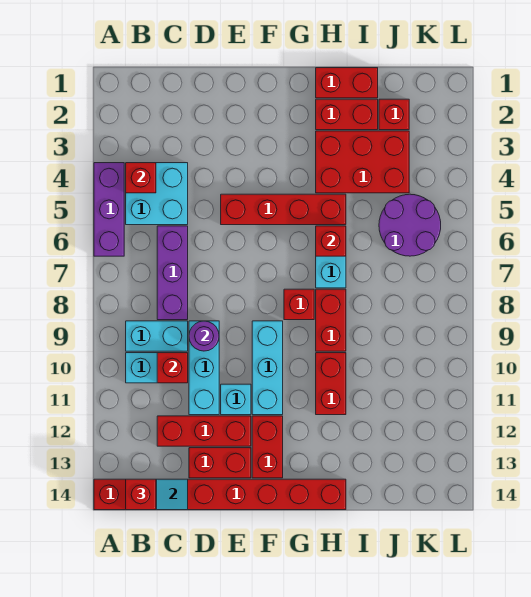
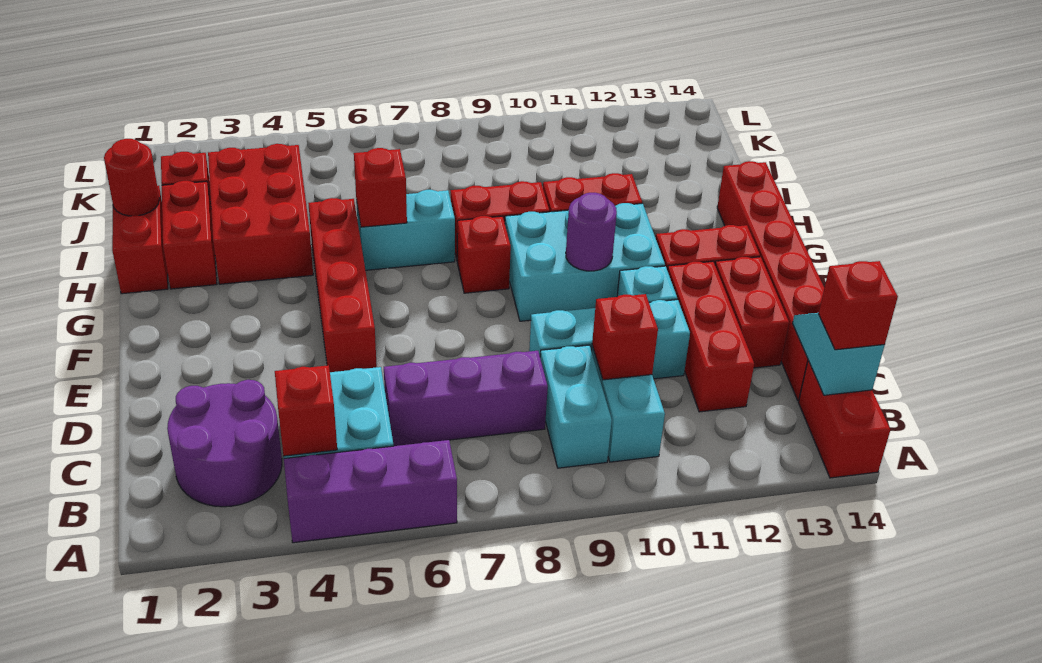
purple 1x1 round brick [189,321,219,351] -> purple 1x1 round brick moved to [566,193,617,271]
cyan 1x3 brick [252,321,283,415] -> cyan 2x3 brick [505,203,665,321]
none -> red 1x1 round brick [104,139,159,216]
purple 2x2 round brick [379,194,441,256] -> purple 2x2 round brick moved to [167,380,282,507]

